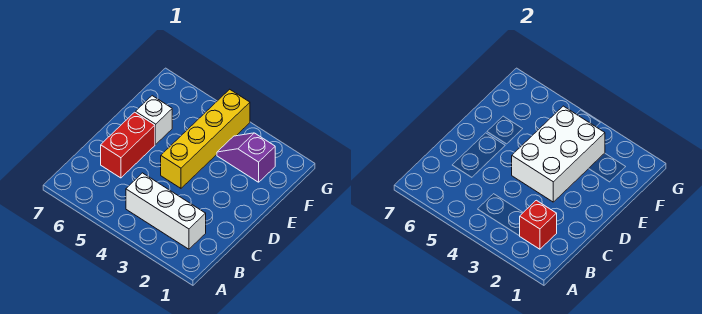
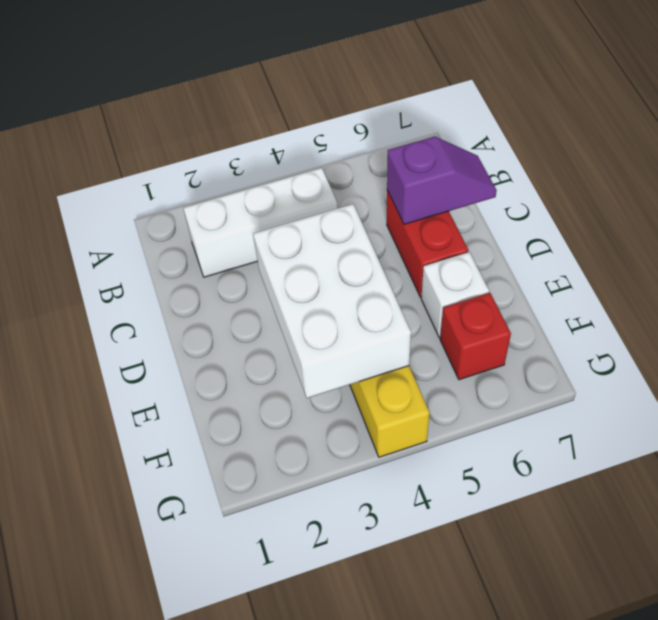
red 1x1 brick [520,200,557,249] -> red 1x1 brick moved to [440,293,511,380]
purple 1x2 slope [217,133,275,182] -> purple 1x2 slope moved to [387,137,497,224]

